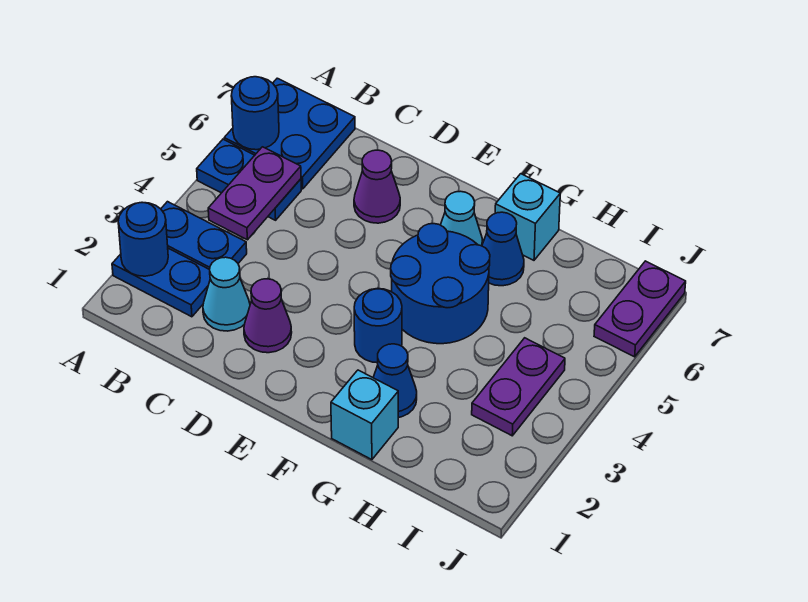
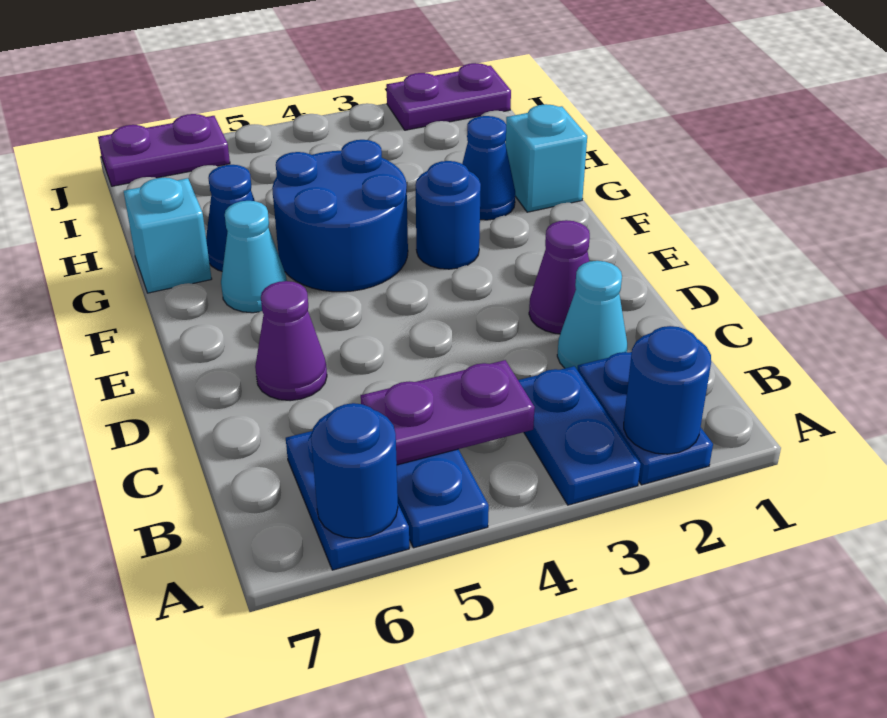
blue 2x2 plate [224,78,355,189] -> blue 1x2 plate [286,431,409,570]
purple 1x2 plate [472,338,565,436] -> purple 1x2 plate moved to [386,63,511,130]

